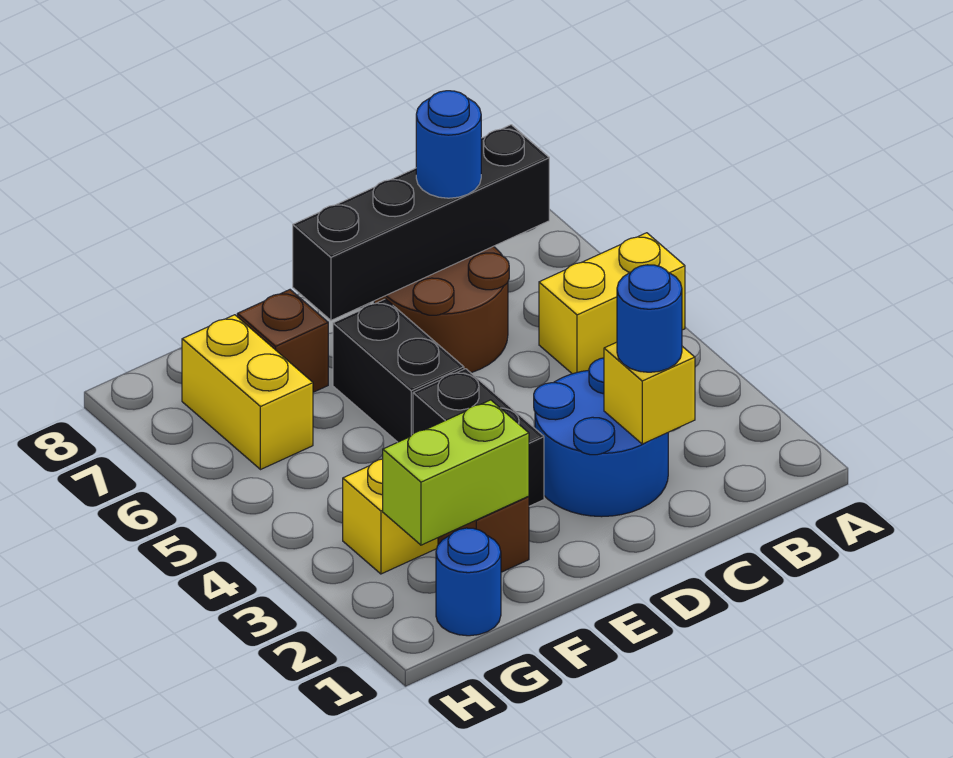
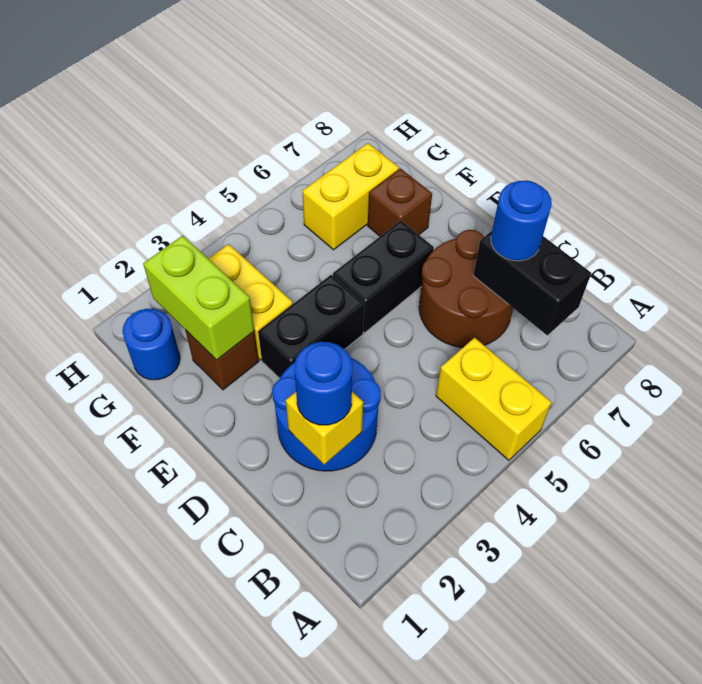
black 1x4 brick [293,125,549,320] -> black 1x2 brick [473,231,591,335]

